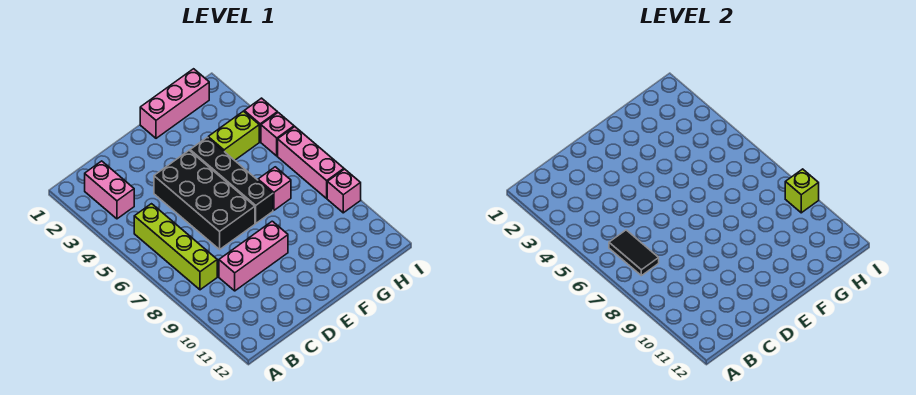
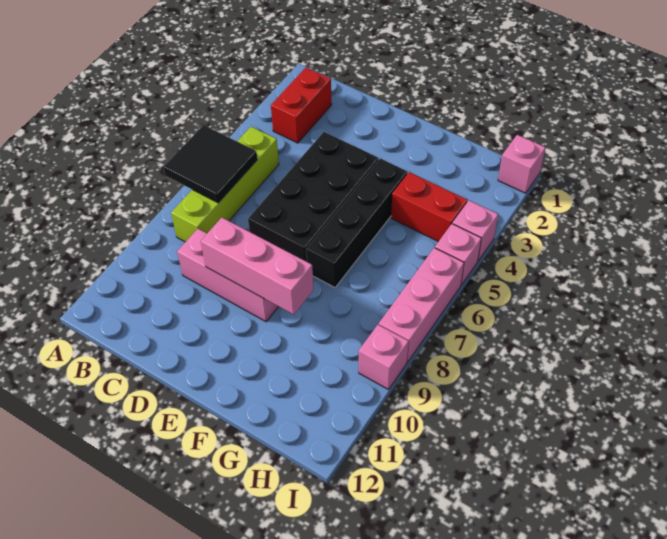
pink 1x2 brick [85,161,134,219] -> red 1x2 brick [271,68,332,143]
black 1x2 tile [609,230,659,276] -> black 2x2 tile [163,125,257,203]
pink 1x3 brick [140,69,209,138] -> pink 1x3 brick moved to [201,218,314,315]
lime 1x2 brick [208,111,259,160] -> red 1x2 brick [391,172,467,242]
pink 1x1 brick [258,167,291,210] -> pink 1x1 brick moved to [498,135,545,193]
lime 1x1 brick [785,169,819,213] -> none

